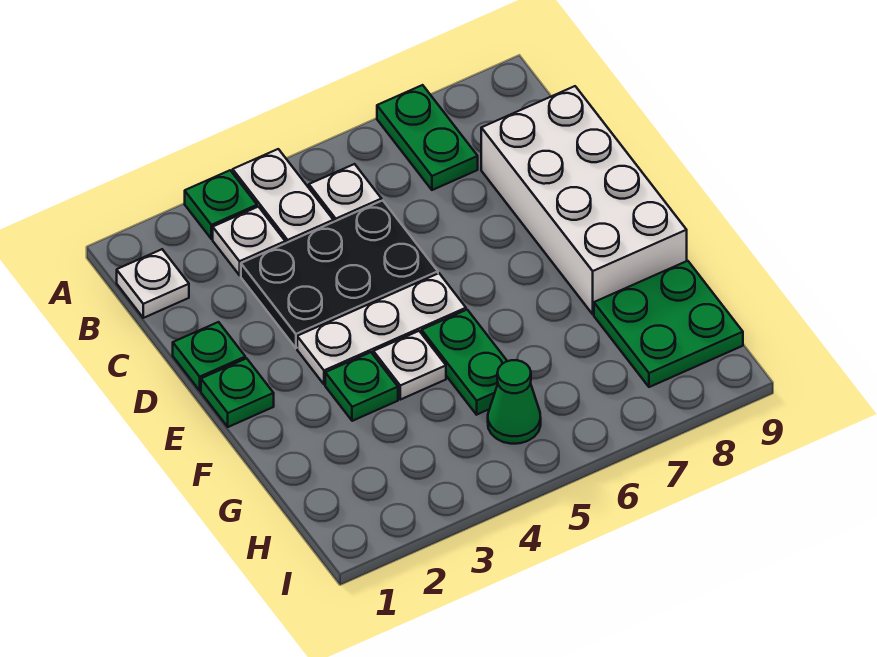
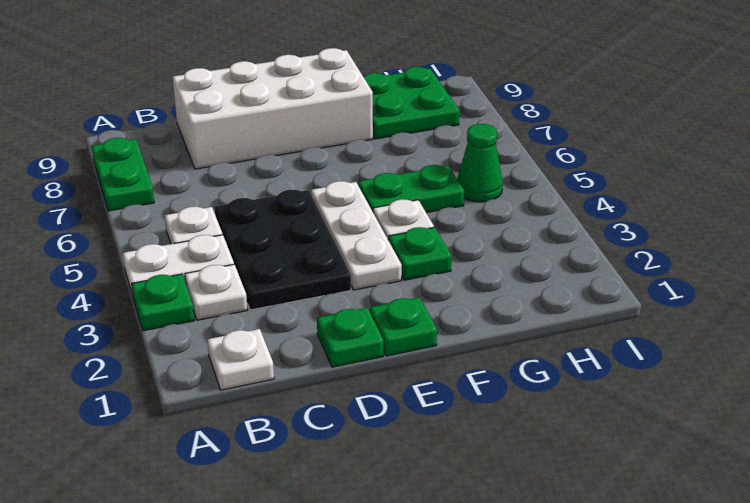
green 1x2 plate [377,85,478,190] -> green 1x2 plate turned to [92,138,154,211]

